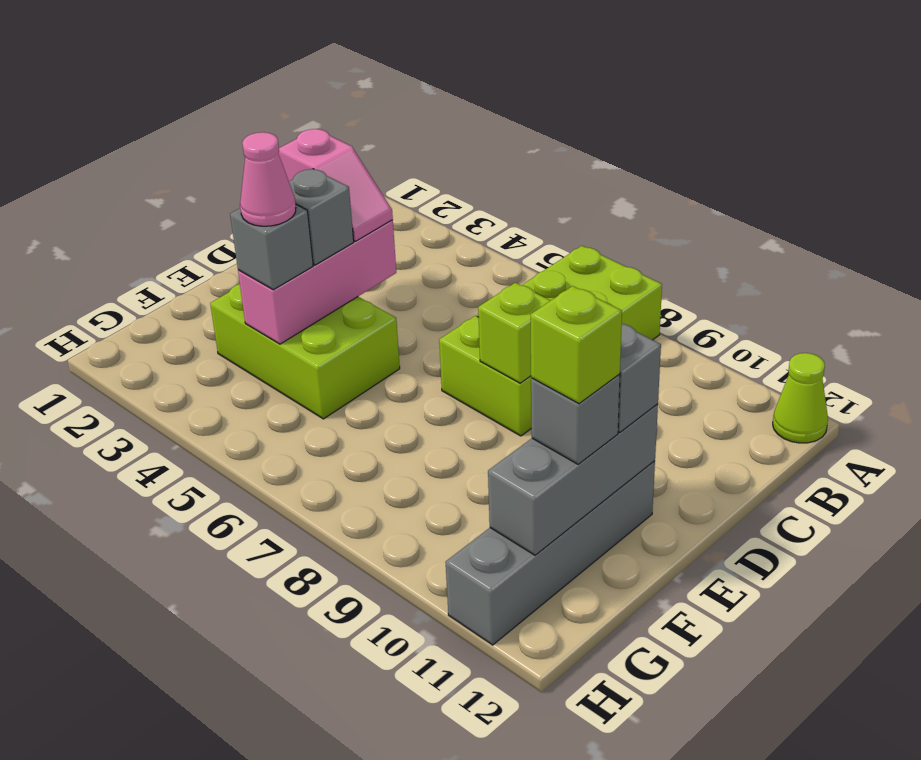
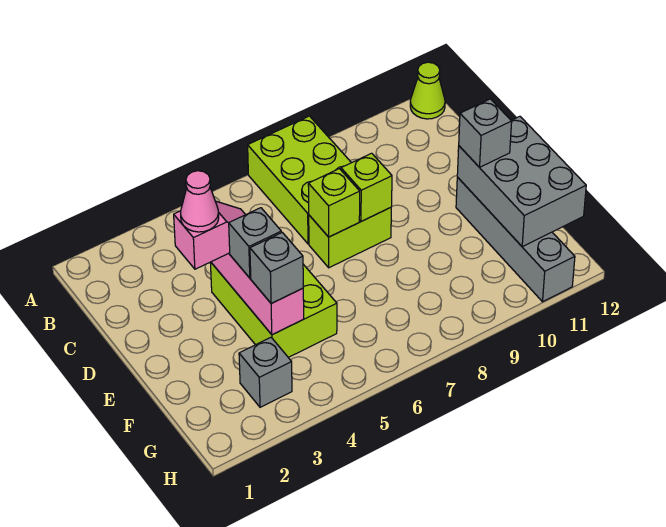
lime 2x3 brick [210,284,400,419] -> lime 2x3 brick turned to [210,262,337,357]
grey 1x3 brick [488,404,658,555] -> grey 2x3 brick [457,116,586,247]
pink 1x1 cone [240,132,296,226] -> pink 1x1 cone moved to [181,171,219,232]
grey 1x1 brick [531,374,620,464] -> grey 1x1 brick moved to [239,338,292,407]
lime 1x1 brick [531,286,622,404] -> lime 1x1 brick moved to [308,169,360,237]

